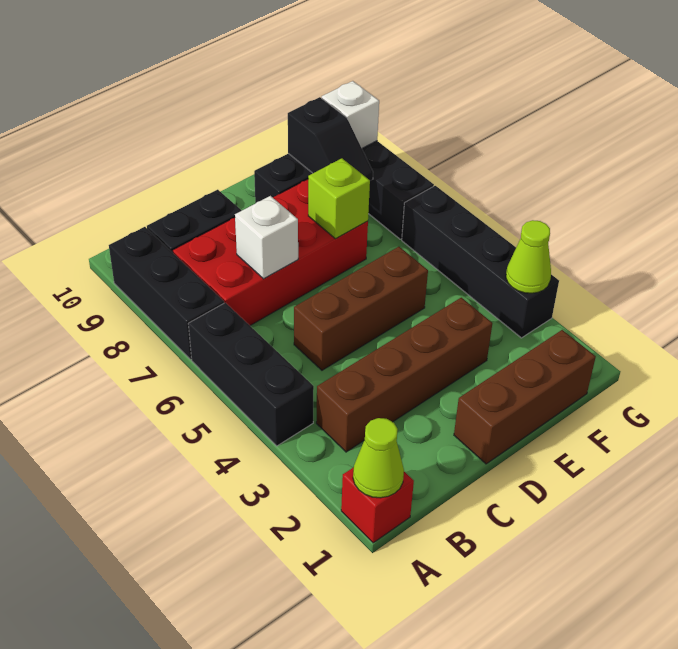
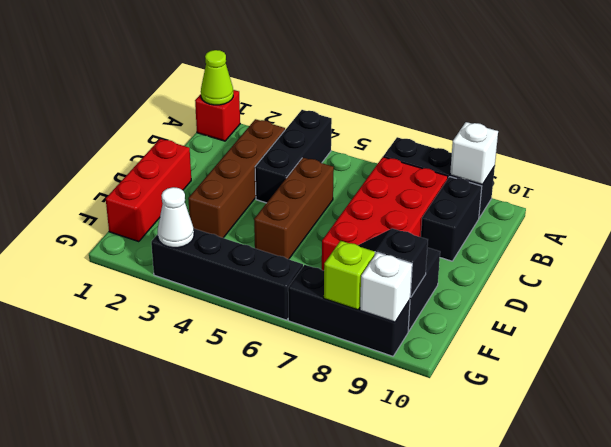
black 1x3 brick [189,303,314,446] -> black 1x3 brick turned to [255,110,332,203]
white 1x1 brick [235,196,298,279] -> white 1x1 brick moved to [450,122,498,185]
brown 1x3 brick [454,330,596,464] -> red 1x3 brick [106,139,191,242]
lime 1x1 brick [308,158,370,239] -> lime 1x1 brick moved to [324,241,375,310]
lime 1x1 cone [506,220,551,293] -> white 1x1 cone [158,187,194,248]

